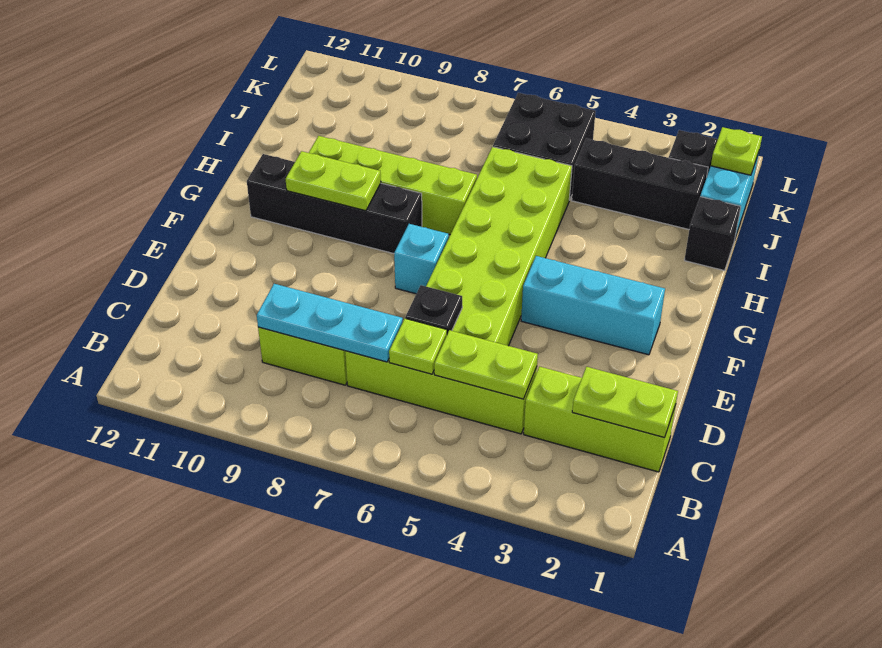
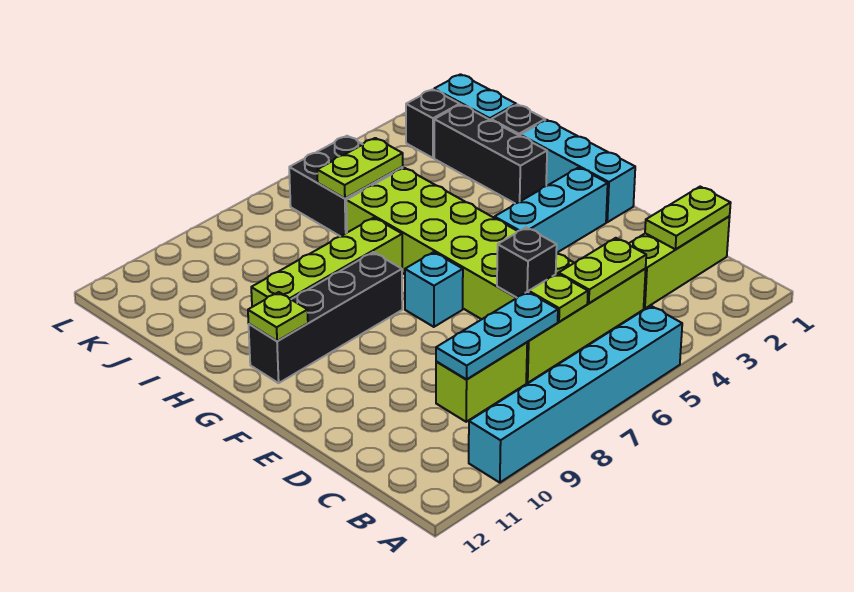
none -> cyan 1x6 brick [469,306,682,483]
black 1x1 plate [405,285,462,334] -> black 1x1 brick [497,227,557,298]
none -> cyan 1x3 brick [520,120,635,222]
lime 1x2 plate [286,151,381,211] -> lime 1x2 plate moved to [317,138,403,199]
black 1x3 brick [572,138,708,229] -> black 1x3 brick turned to [434,105,547,204]
lime 1x1 plate [711,127,762,175] -> lime 1x1 plate moved to [248,292,308,341]

